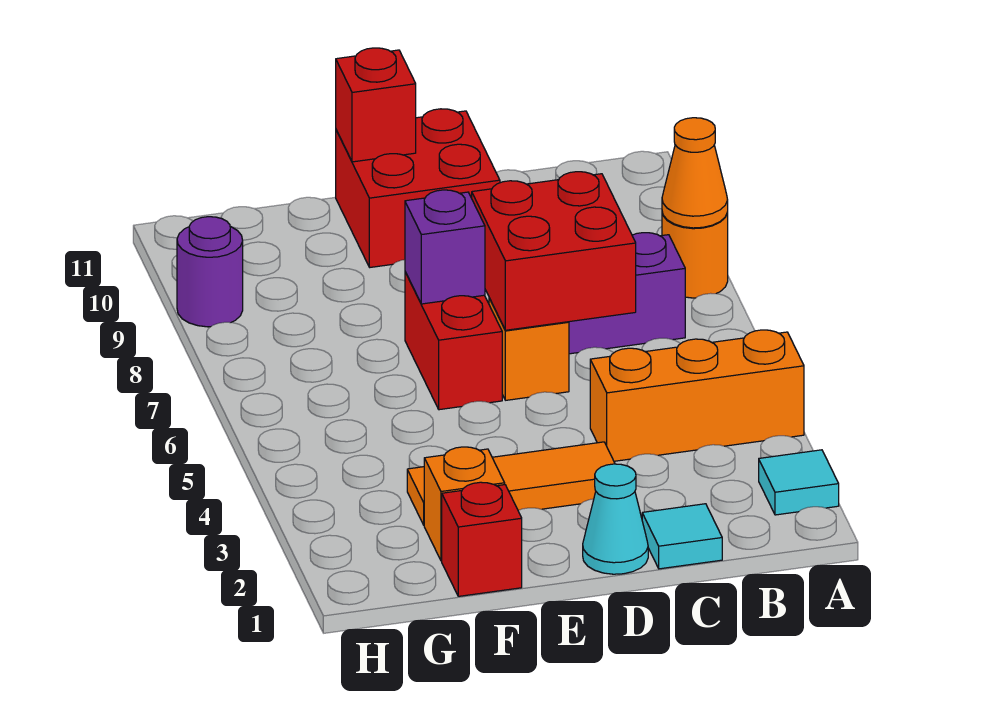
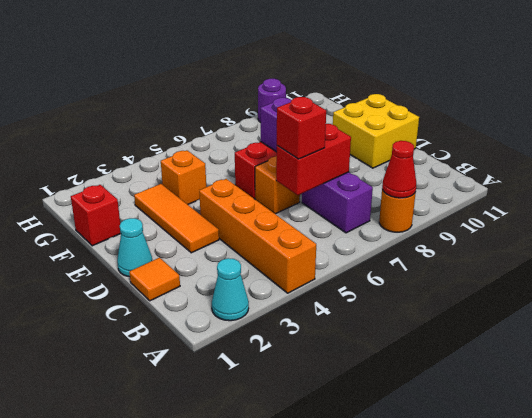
cyan 1x1 tile [759,450,839,515] -> cyan 1x1 cone [212,258,249,321]
orange 1x3 brick [590,330,804,461] -> orange 1x4 brick [199,179,316,293]
orange 1x1 cone [662,118,728,228] -> red 1x1 cone [382,141,416,198]
cyan 1x1 tile [642,504,722,569] -> orange 1x1 tile [129,258,180,301]
red 2x2 brick [472,172,636,330] -> red 1x2 brick [276,124,351,195]
red 2x2 brick [336,109,500,267] -> yellow 2x2 brick [333,94,419,168]
red 1x1 brick [336,48,416,162] -> red 1x1 brick moved to [277,97,326,159]
orange 1x1 brick [424,447,505,561] -> orange 1x1 brick moved to [161,150,206,205]

